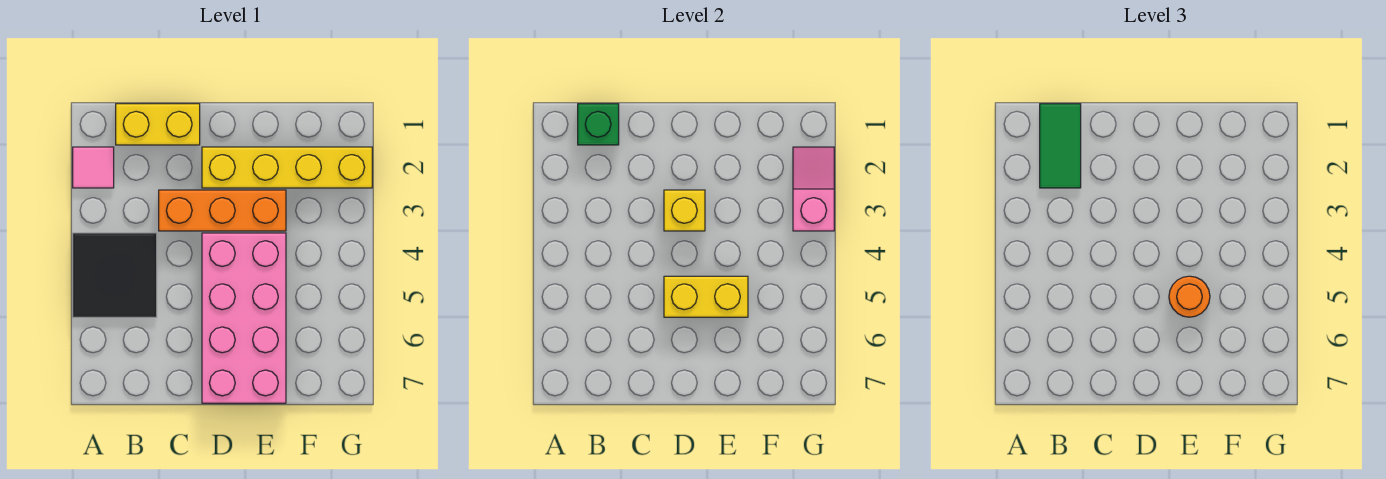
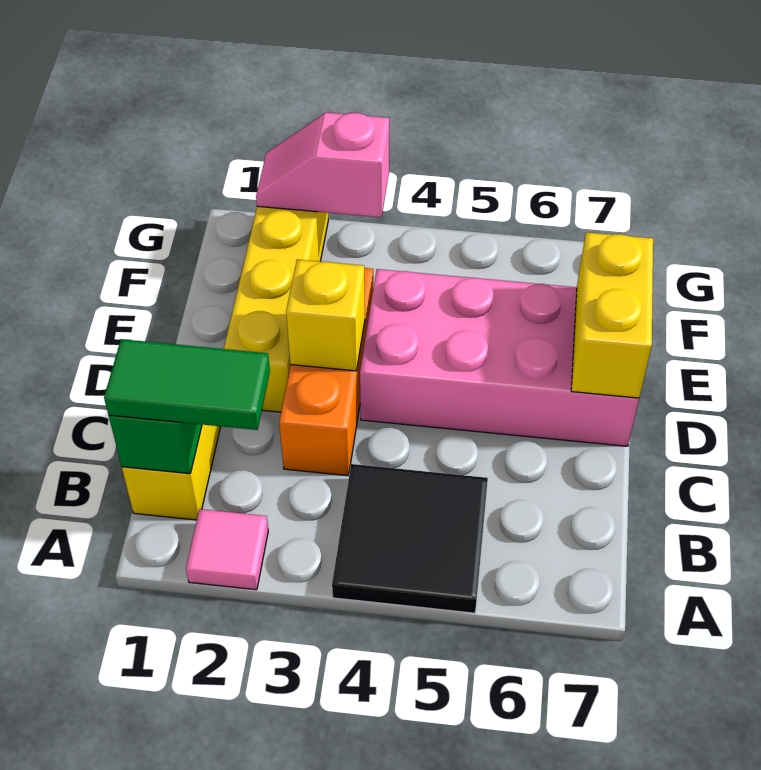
yellow 1x2 brick [664,276,748,317] -> yellow 1x2 brick moved to [571,232,653,398]
orange 1x1 round brick [1169,276,1210,317] -> none

